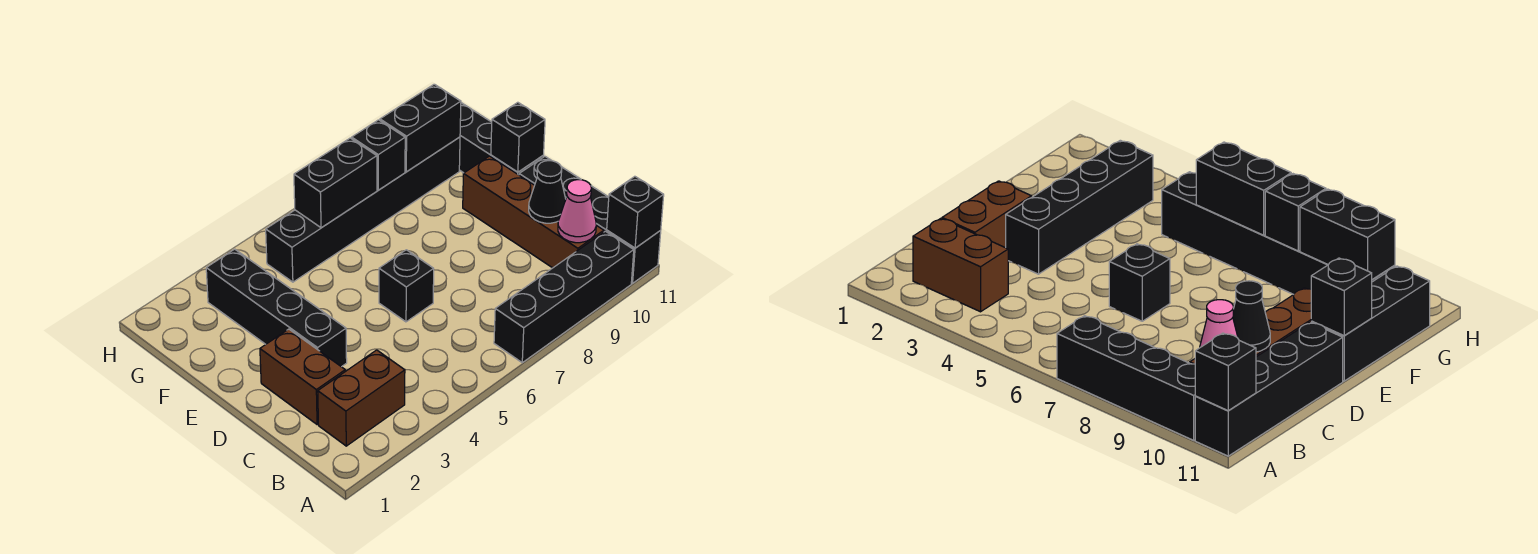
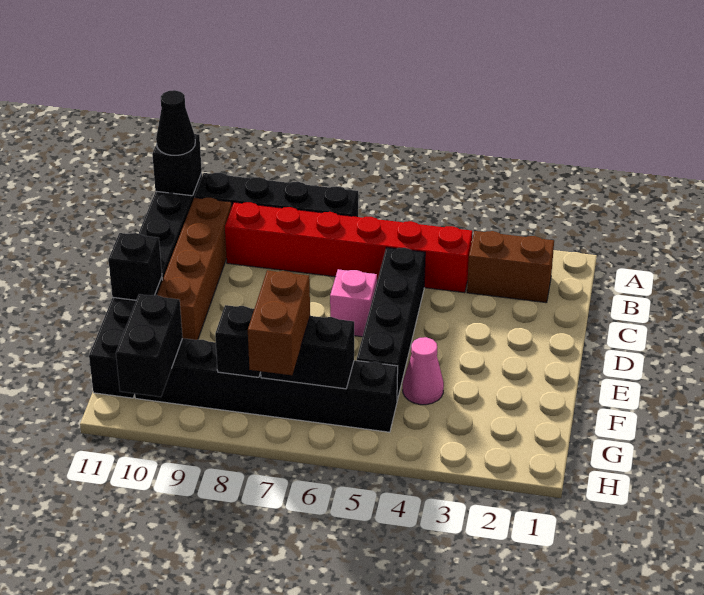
none -> red 1x6 brick [225,202,472,293]
pink 1x1 cone [558,180,596,243] -> pink 1x1 cone moved to [403,337,444,405]
brown 1x2 brick [260,329,345,424] -> brown 1x2 brick moved to [248,270,310,375]
black 1x1 cone [529,161,566,223] -> black 1x1 cone moved to [156,90,195,155]
black 1x4 brick [206,249,347,367] -> black 1x4 brick moved to [357,247,425,400]
black 1x1 brick [379,250,434,322] -> pink 1x1 brick [330,269,377,337]
black 1x2 brick [380,84,461,172] -> black 1x2 brick turned to [116,294,183,397]

